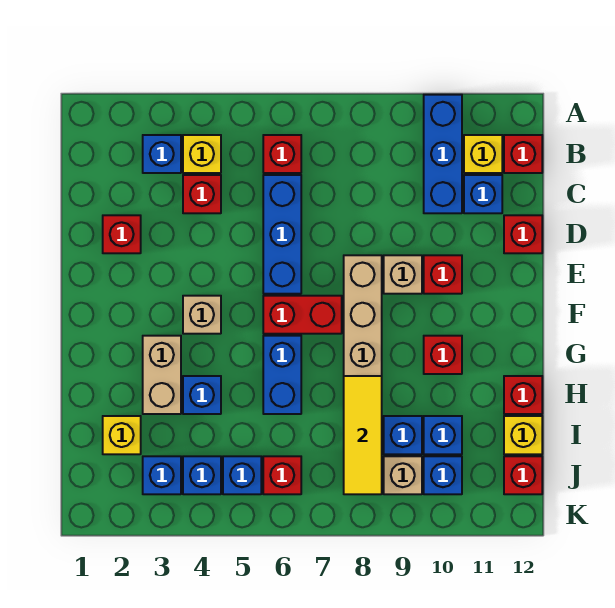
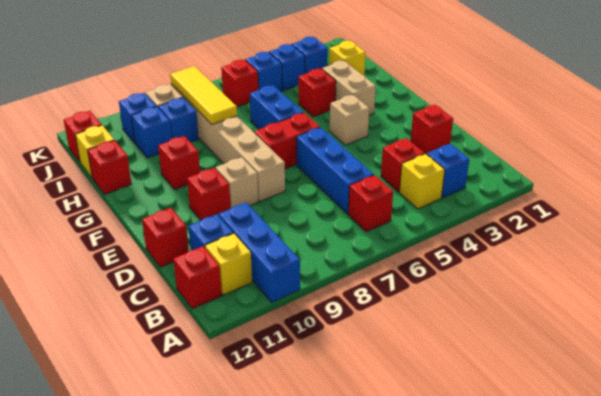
blue 1x1 brick [183,376,221,414] -> red 1x1 brick [298,69,336,117]

